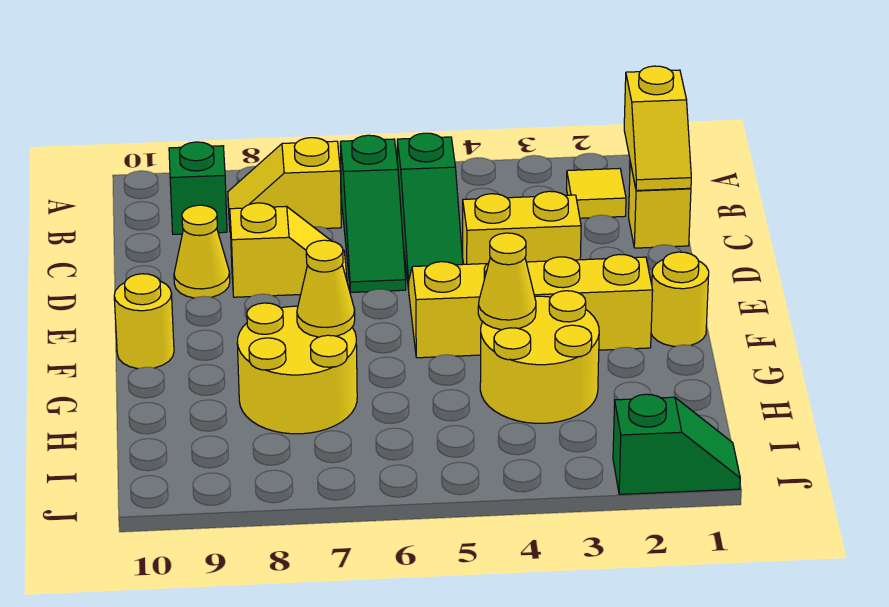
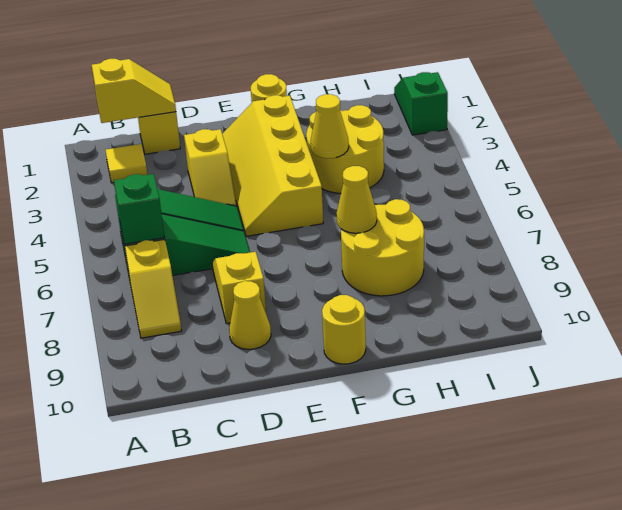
green 1x1 brick [169,142,227,234] -> green 1x1 brick moved to [114,174,164,244]
yellow 1x2 brick [463,191,581,264] -> yellow 1x2 slope [184,129,237,206]

